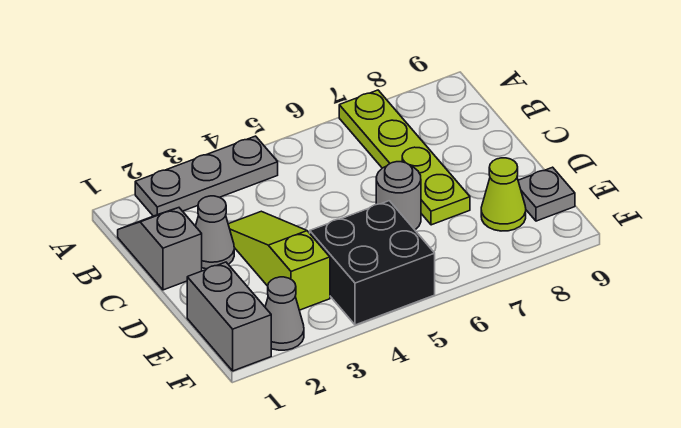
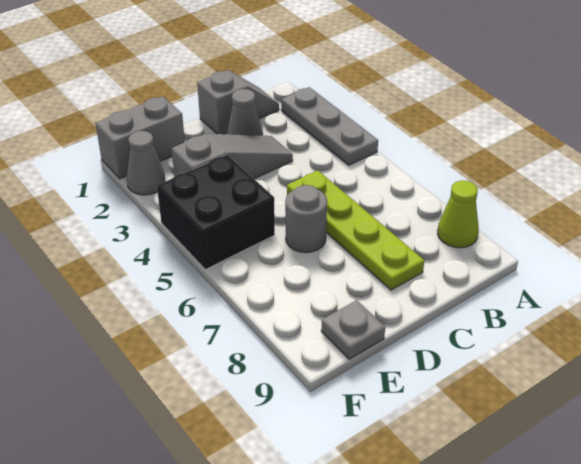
lime 1x4 plate [339,90,470,225] -> lime 1x4 plate turned to [287,170,424,290]
lime 1x3 slope [228,211,330,310] -> grey 1x3 slope [171,134,293,179]
lime 1x1 cone [481,158,526,231] -> lime 1x1 cone moved to [438,181,479,248]

